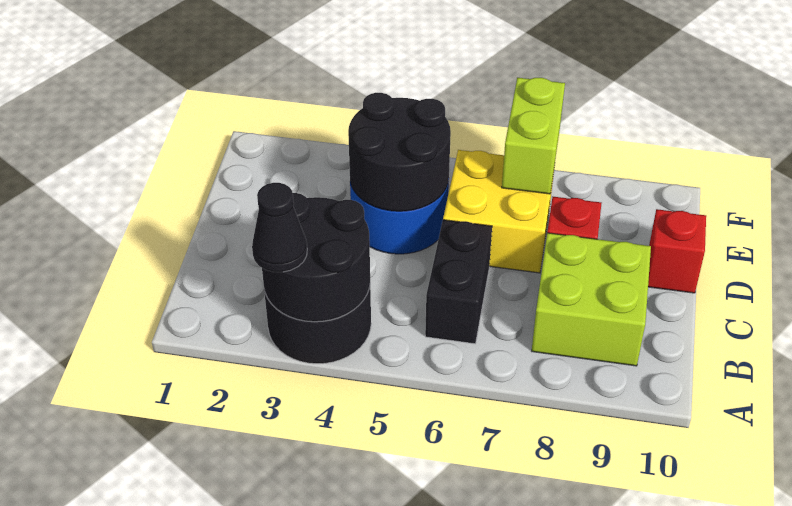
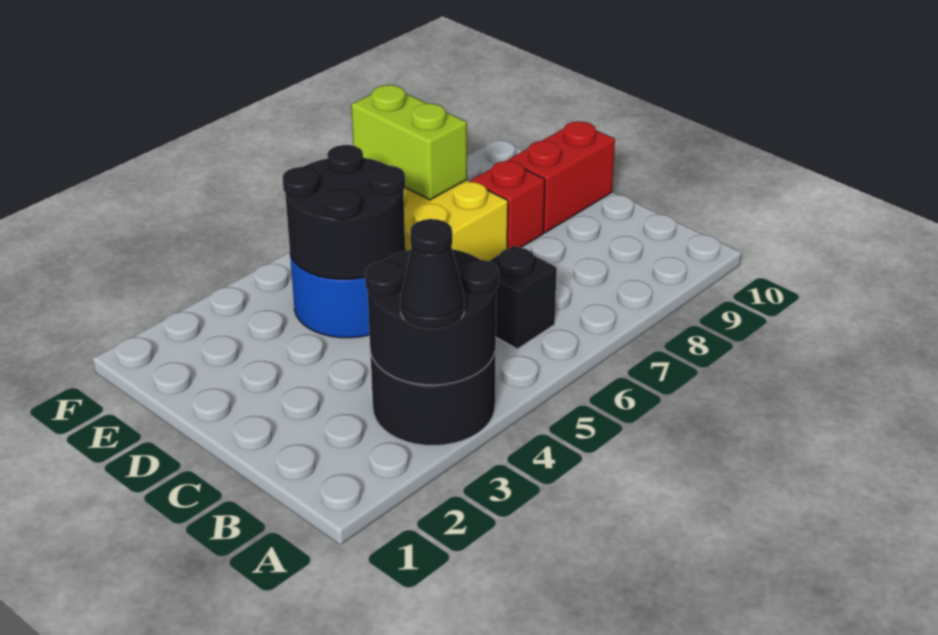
black 1x2 brick [425,220,492,344] -> black 1x1 brick [489,246,557,349]
lime 2x2 brick [532,233,651,366] -> none
red 1x1 brick [648,209,706,293] -> red 1x2 brick [508,121,615,233]

